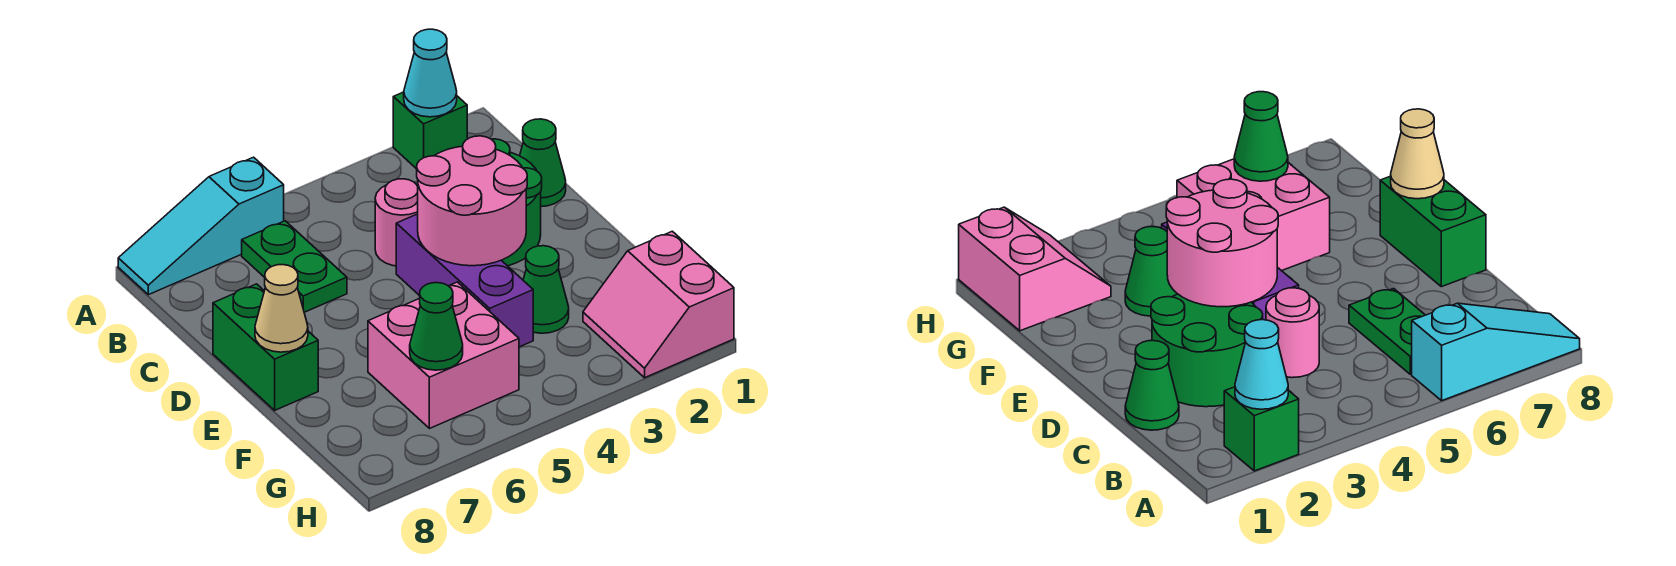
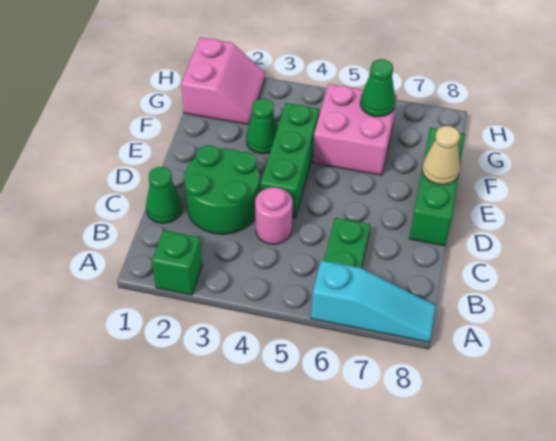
cyan 1x1 cone [404,29,457,117] -> none
pink 2x2 round brick [417,136,527,266] -> none
purple 1x3 brick [396,214,533,347] -> green 1x3 brick [261,103,319,218]
green 1x2 brick [213,284,318,410] -> green 1x3 brick [409,128,465,246]

